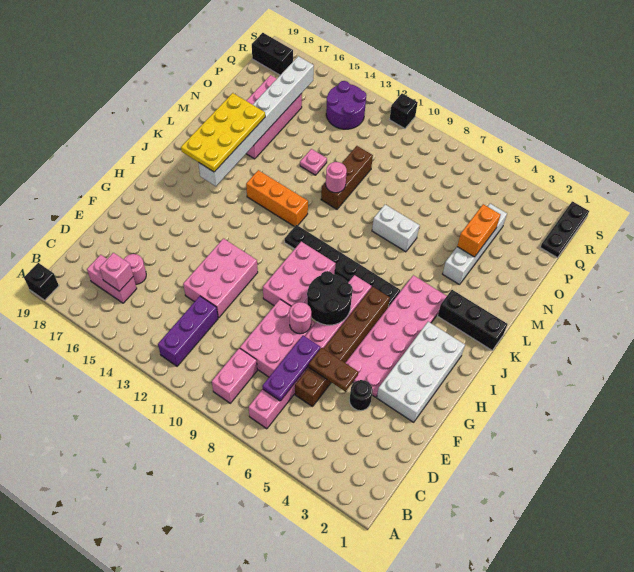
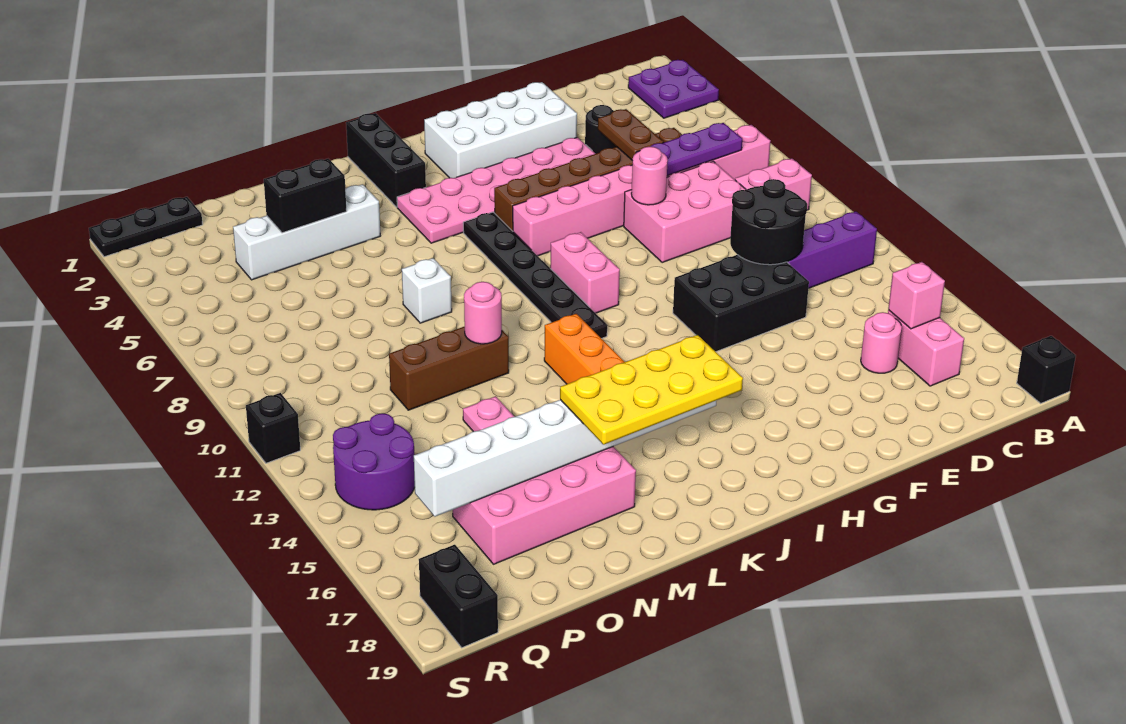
none -> purple 2x2 plate [628,60,719,118]
pink 2x3 brick [183,239,258,318] -> black 2x3 brick [673,255,809,352]
black 2x2 round brick [307,271,353,325] -> black 2x2 round brick moved to [730,179,807,265]
pink 2x3 brick [263,241,336,306] -> pink 1x2 brick [550,232,620,313]
white 1x2 brick [372,205,419,252] -> white 1x1 brick [402,258,452,323]
orange 1x2 brick [457,204,501,257] -> black 1x2 brick [264,159,347,233]

